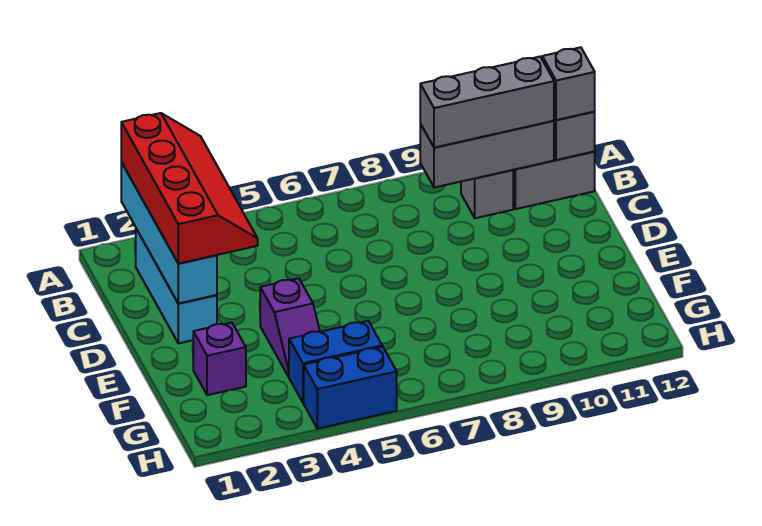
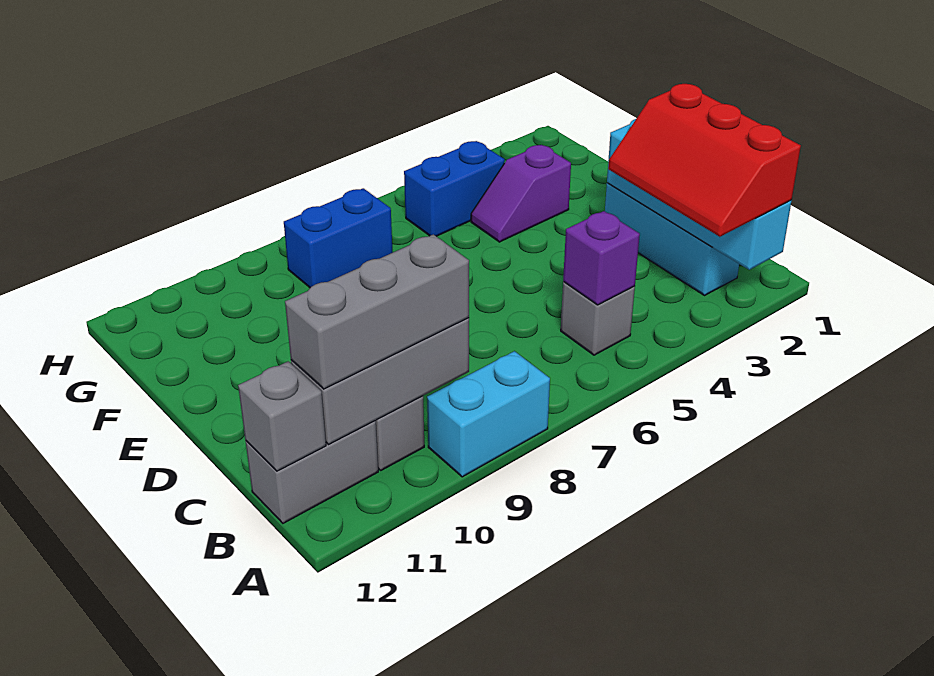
red 2x4 slope [121,113,258,264] -> red 2x3 slope [608,84,801,237]
none -> cyan 1x2 brick [427,351,550,477]
grey 1x1 brick [542,47,595,120] -> grey 1x1 brick moved to [561,282,635,355]
purple 1x2 slope [260,278,320,377] -> purple 1x2 slope turned to [471,145,571,242]
purple 1x1 brick [193,323,246,395] -> purple 1x1 brick moved to [563,211,640,305]
blue 1x2 brick [304,347,397,429] -> blue 1x2 brick moved to [284,188,393,288]

